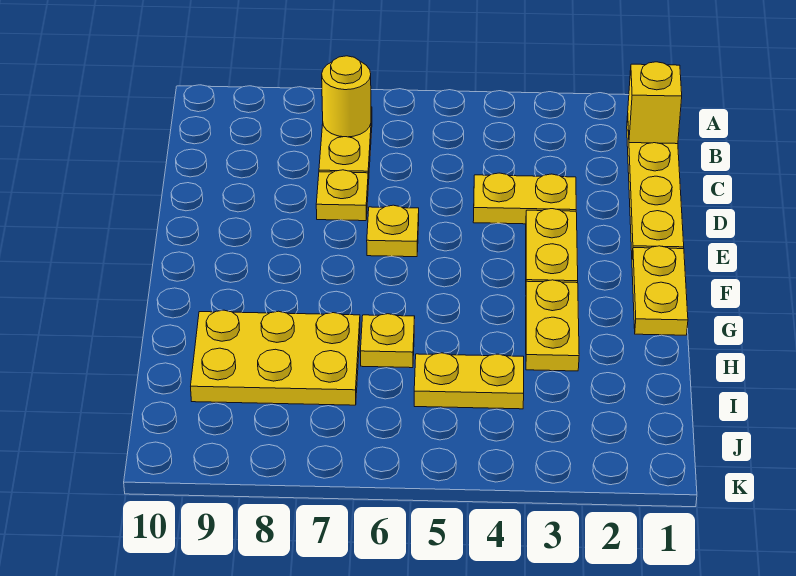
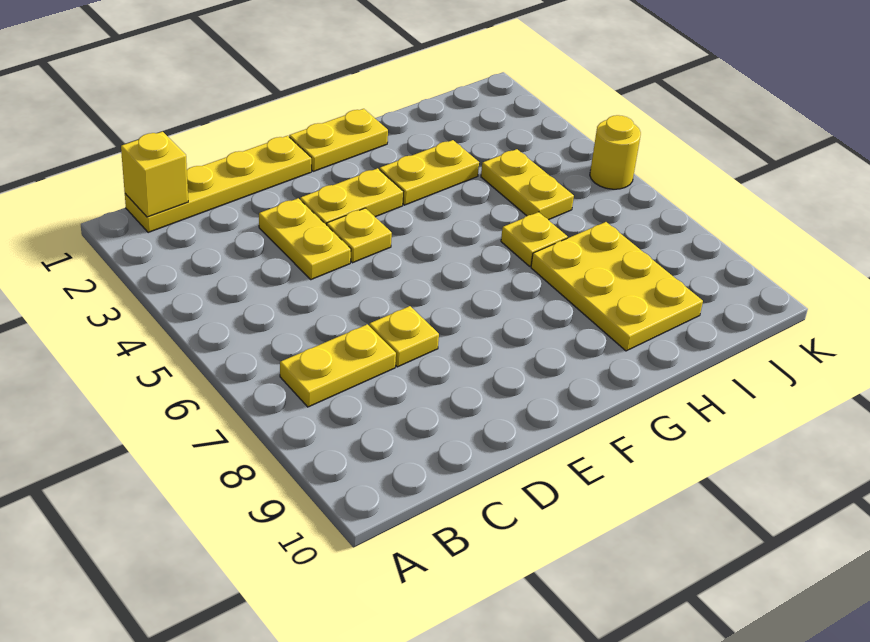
yellow 1x1 round brick [322,56,371,137] -> yellow 1x1 round brick moved to [590,115,641,189]
yellow 1x1 plate [367,205,419,257] -> yellow 1x1 plate moved to [327,208,392,263]

